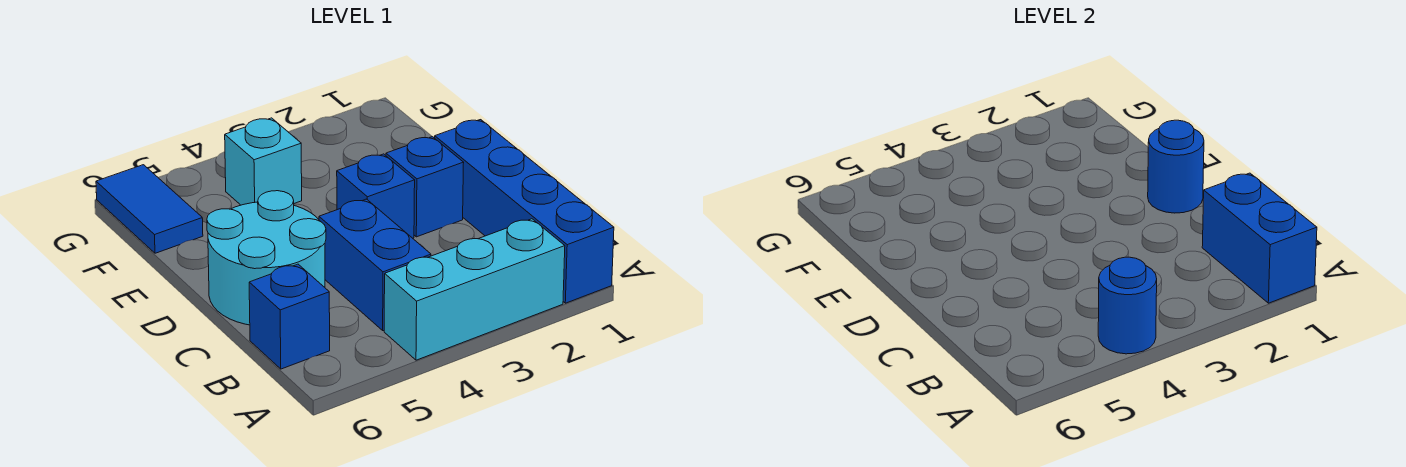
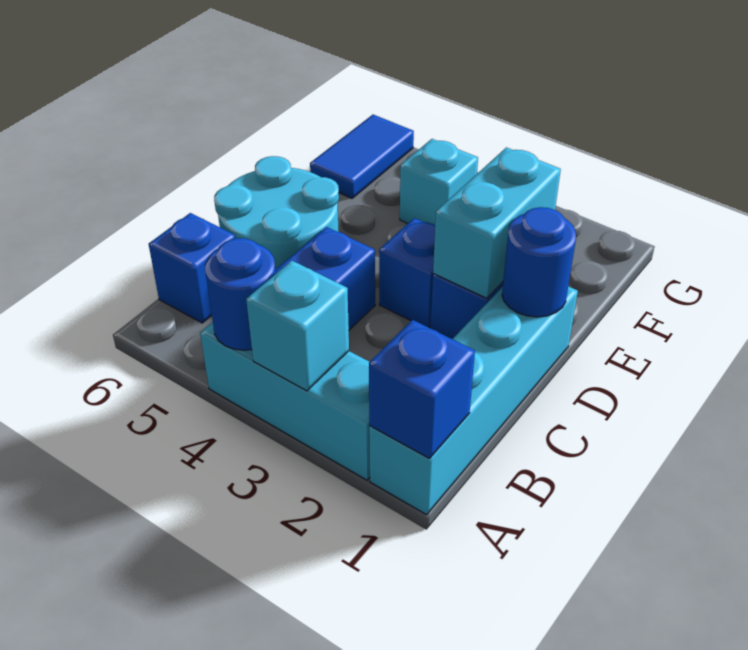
blue 1x4 brick [435,120,614,303] -> cyan 1x4 brick [369,286,578,515]
blue 1x2 brick [1202,173,1317,303] -> blue 1x1 brick [369,320,475,458]
none -> cyan 1x1 brick [246,261,349,391]
none -> cyan 1x2 brick [433,148,561,298]

